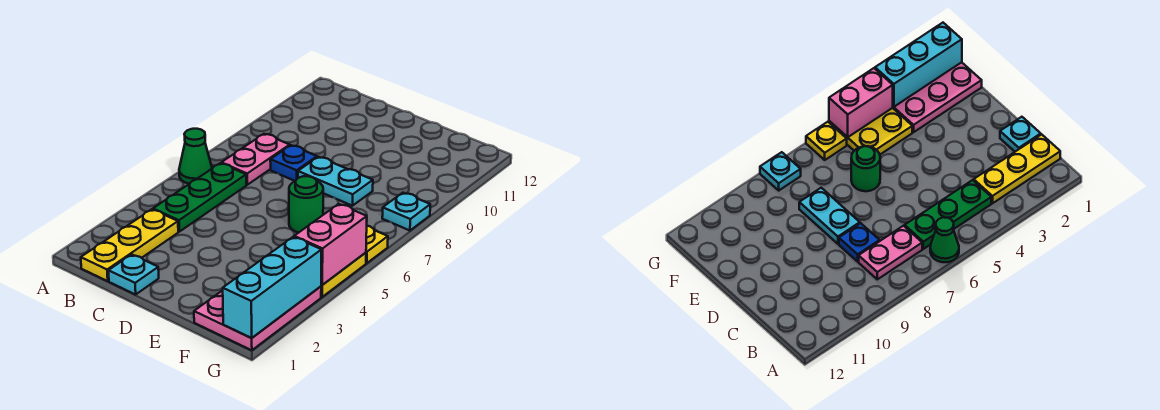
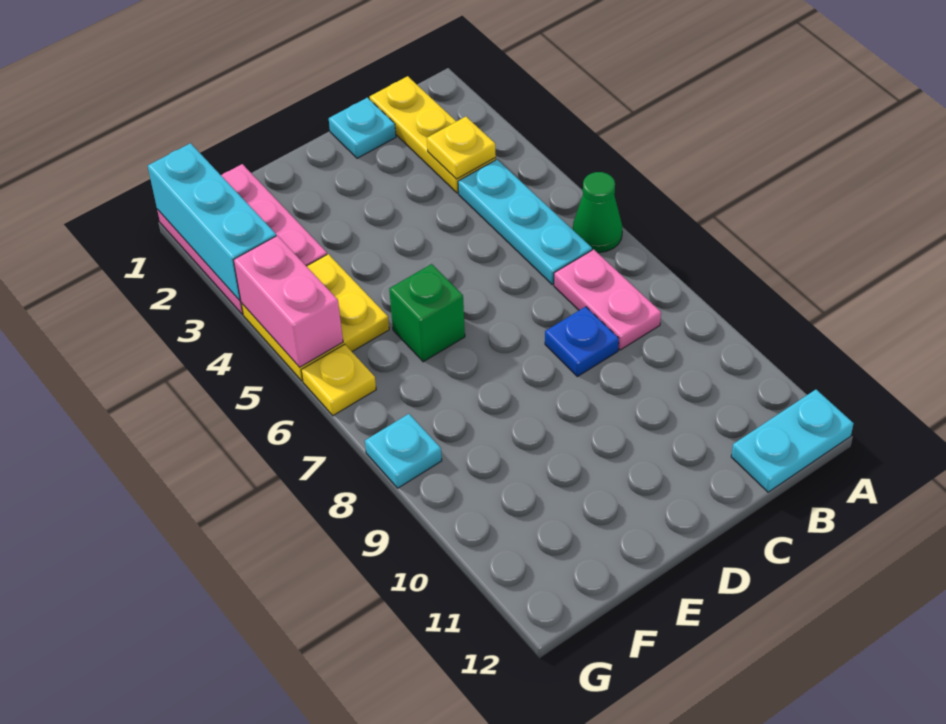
none -> yellow 1x1 plate [427,117,496,179]
green 1x3 plate [153,163,246,232] -> cyan 1x3 plate [458,160,592,285]
cyan 1x2 plate [298,157,373,206] -> cyan 1x2 plate moved to [731,390,853,492]
green 1x1 round brick [289,176,323,233] -> green 1x1 brick [389,264,465,362]

